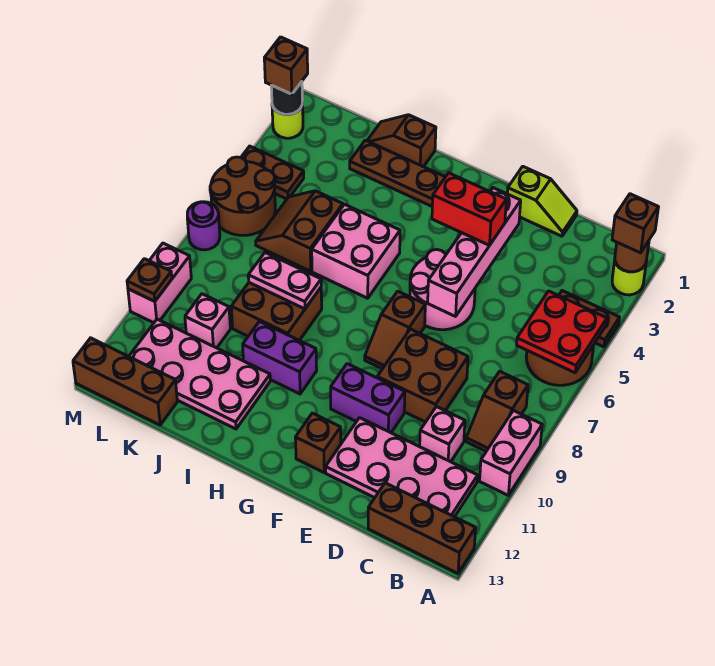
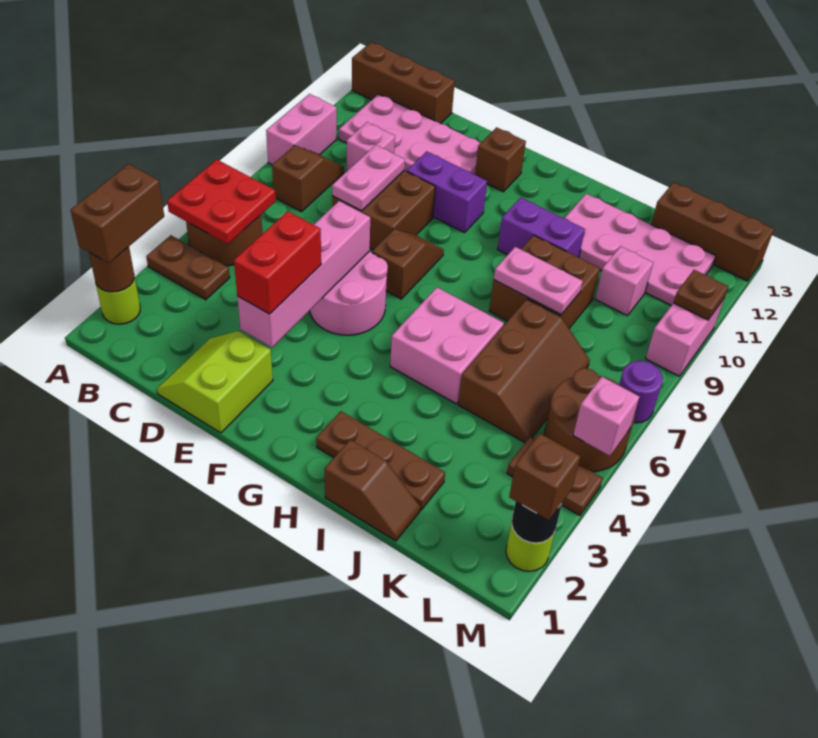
brown 1x1 brick [612,194,658,253] -> brown 1x2 brick [71,164,164,263]
lime 1x2 slope [507,167,577,236] -> lime 2x2 slope [157,331,273,433]
none -> pink 1x2 plate [332,145,405,211]
red 1x2 brick [432,173,506,246] -> red 1x2 brick turned to [234,211,321,314]
brown 2x2 slope [256,191,343,271] -> brown 2x3 slope [458,299,590,442]
none -> pink 1x1 brick [573,377,639,456]

